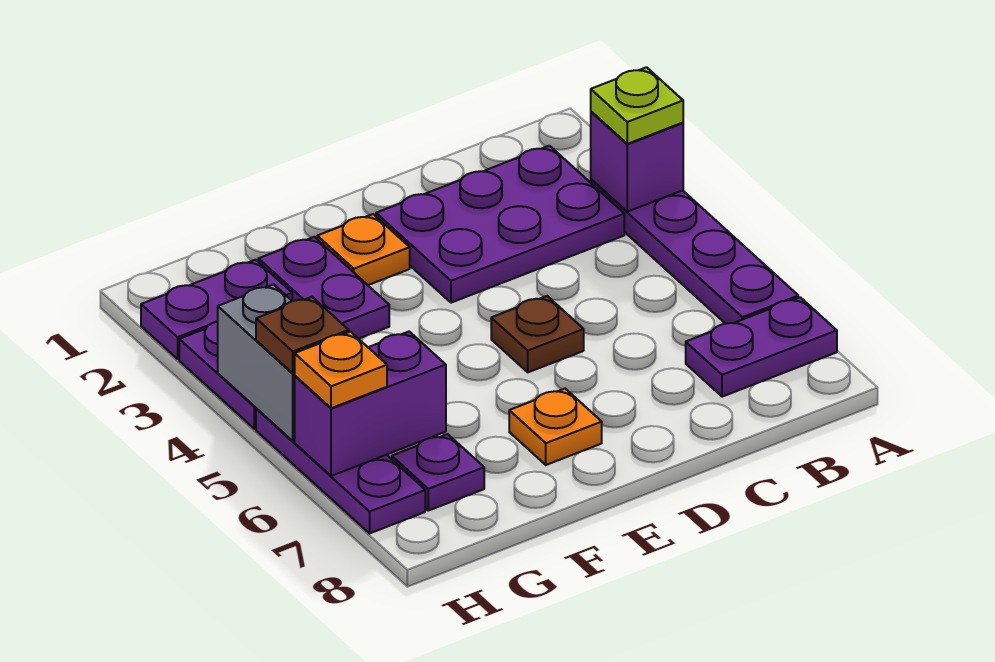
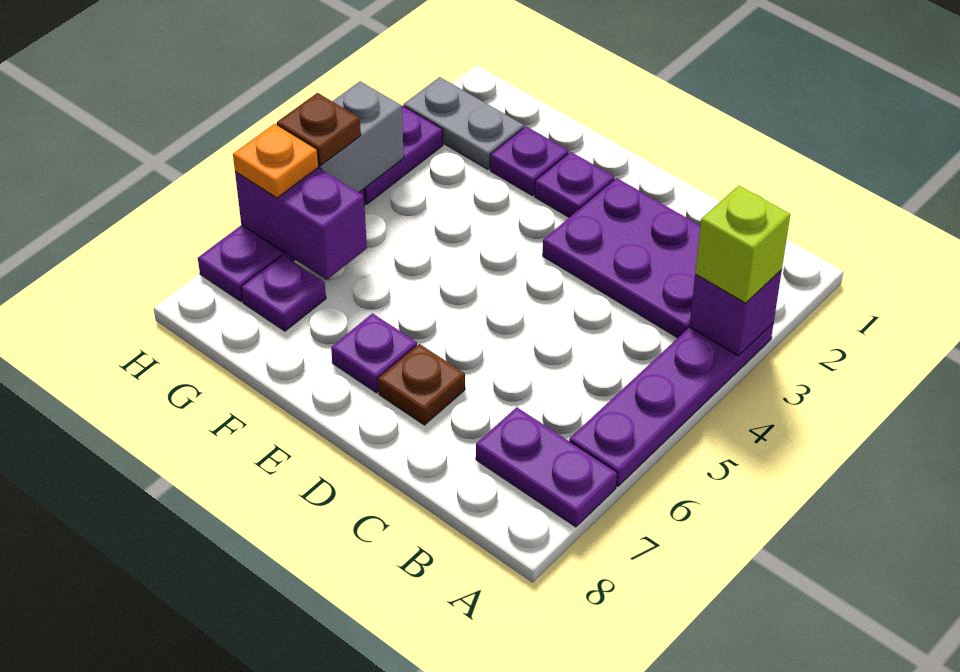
lime 1x1 plate [591,67,683,144] -> lime 1x1 brick [695,186,790,303]
brown 1x1 plate [491,296,584,372] -> brown 1x1 plate moved to [378,344,465,425]
orange 1x1 plate [317,214,410,285] -> purple 1x1 plate [535,152,614,217]
orange 1x1 plate [509,389,602,465] -> purple 1x1 plate [331,313,417,393]
purple 1x2 plate [258,237,389,339] -> purple 1x1 plate [490,126,569,196]
purple 1x2 plate [141,260,292,359] -> grey 1x2 plate [404,77,524,169]

